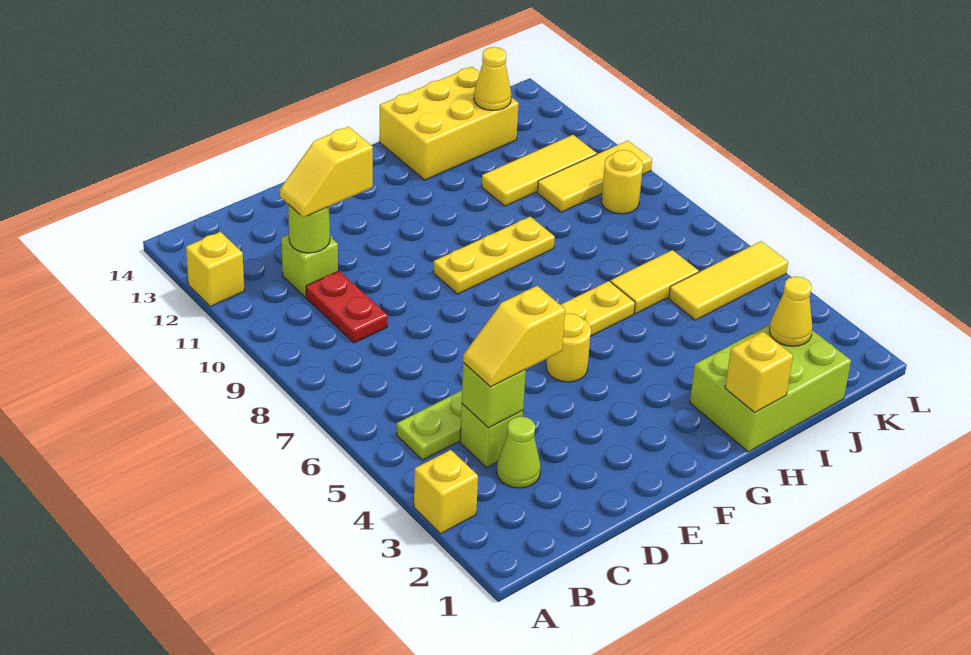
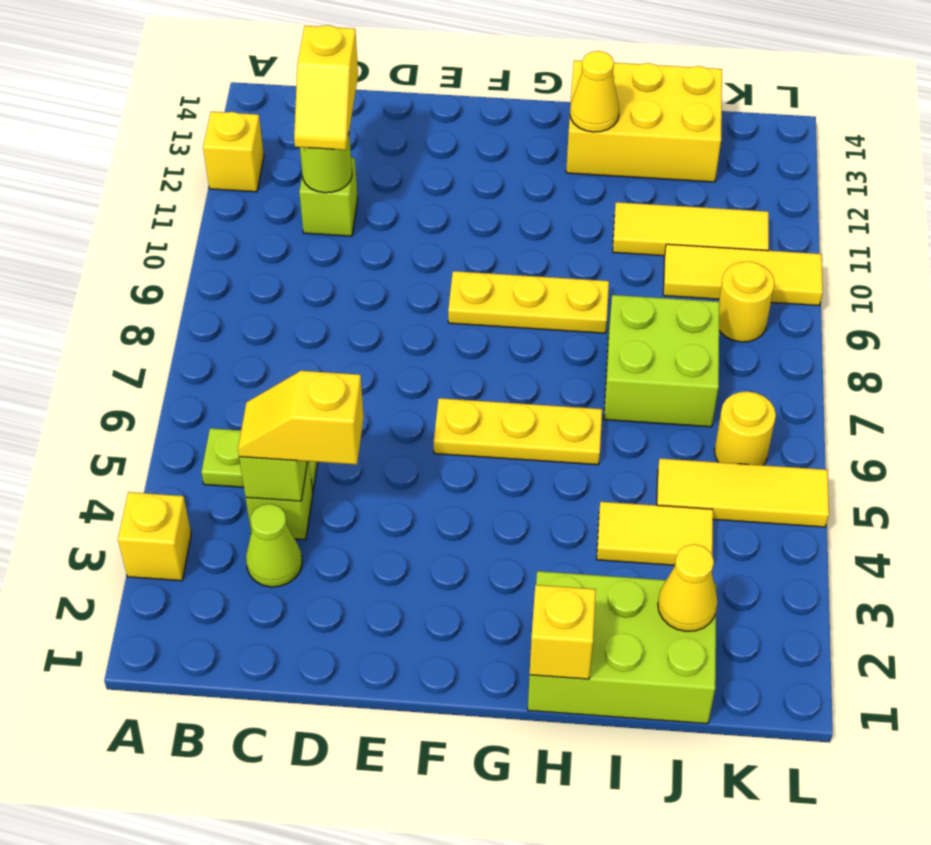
red 1x2 plate [306,271,388,343] -> none
yellow 1x2 slope [280,127,373,217] -> yellow 1x2 slope turned to [294,25,358,150]
yellow 1x1 round brick [546,313,591,382] -> yellow 1x1 round brick moved to [714,391,776,465]
yellow 1x2 tile [611,250,699,314] -> yellow 1x2 tile moved to [597,502,713,565]
none -> lime 2x2 brick [604,295,720,427]
yellow 1x1 cone [474,47,511,110] -> yellow 1x1 cone moved to [570,51,619,132]

